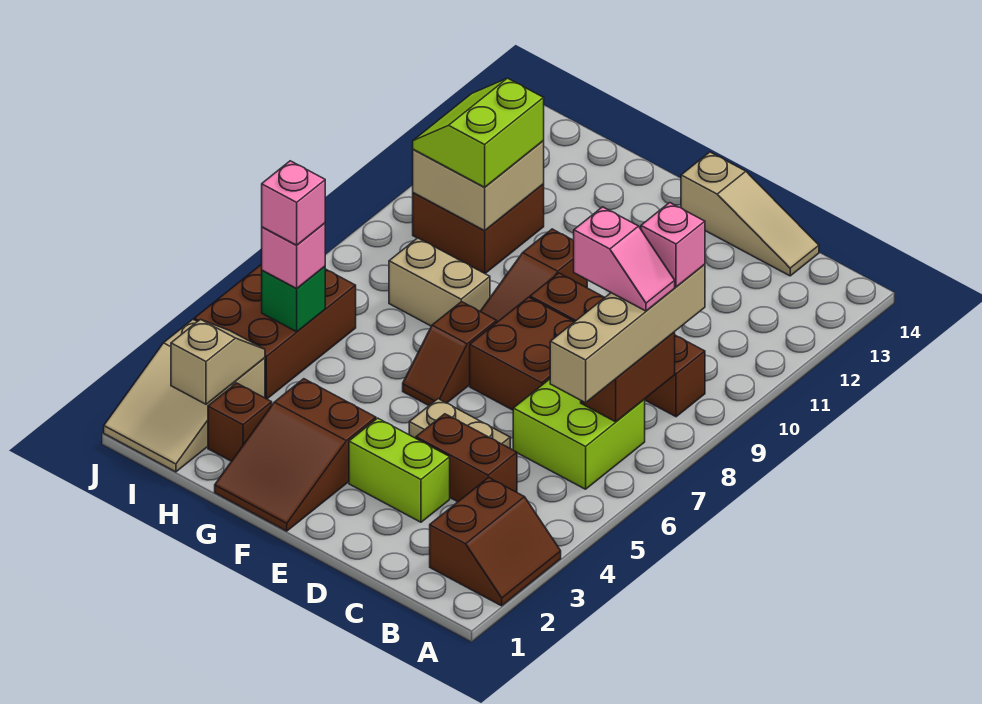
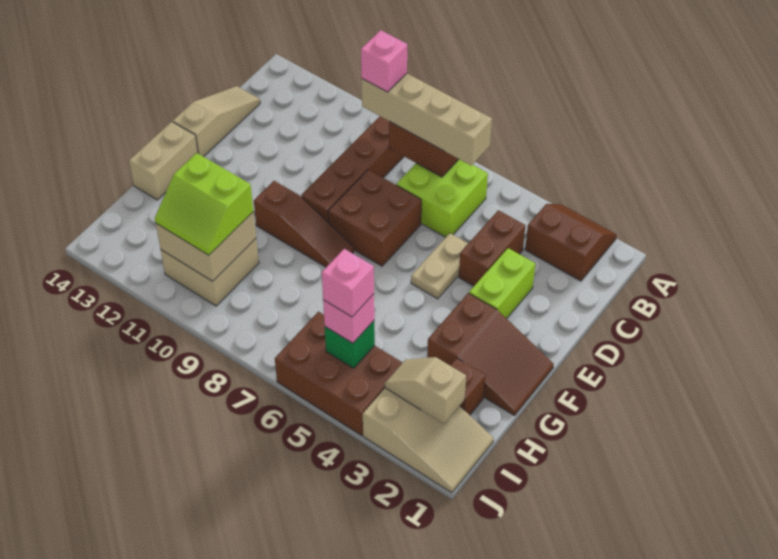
pink 1x2 slope [574,207,675,311] -> none
brown 1x2 slope [403,302,497,405] -> none
tan 1x2 brick [389,238,490,326] -> tan 1x2 brick moved to [129,122,198,200]
brown 2x2 brick [413,184,544,273] -> tan 2x2 brick [161,239,259,306]

